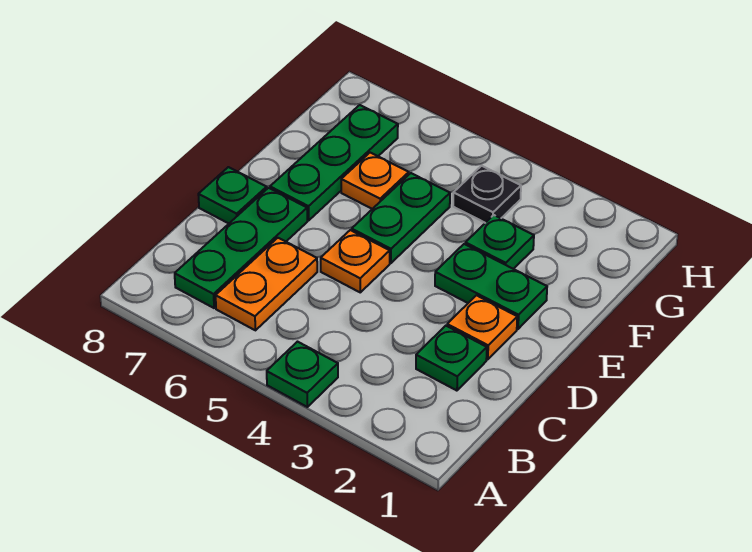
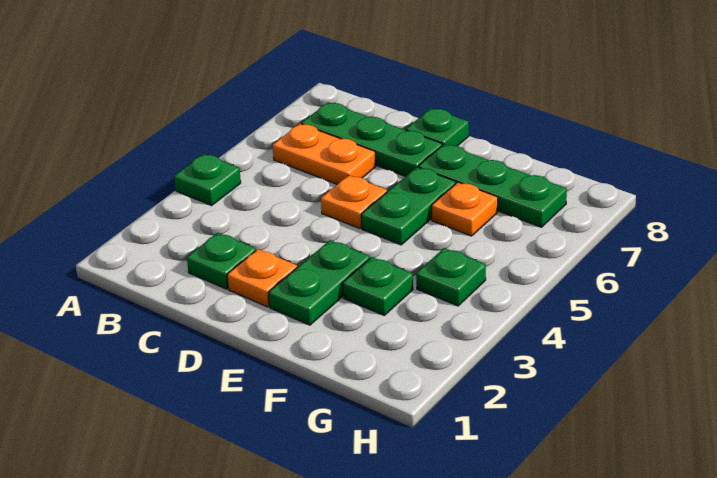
green 1x2 plate [352,173,450,263] -> green 1x2 plate turned to [361,167,456,245]
black 1x1 plate [453,166,521,223] -> green 1x1 plate [416,248,486,306]

